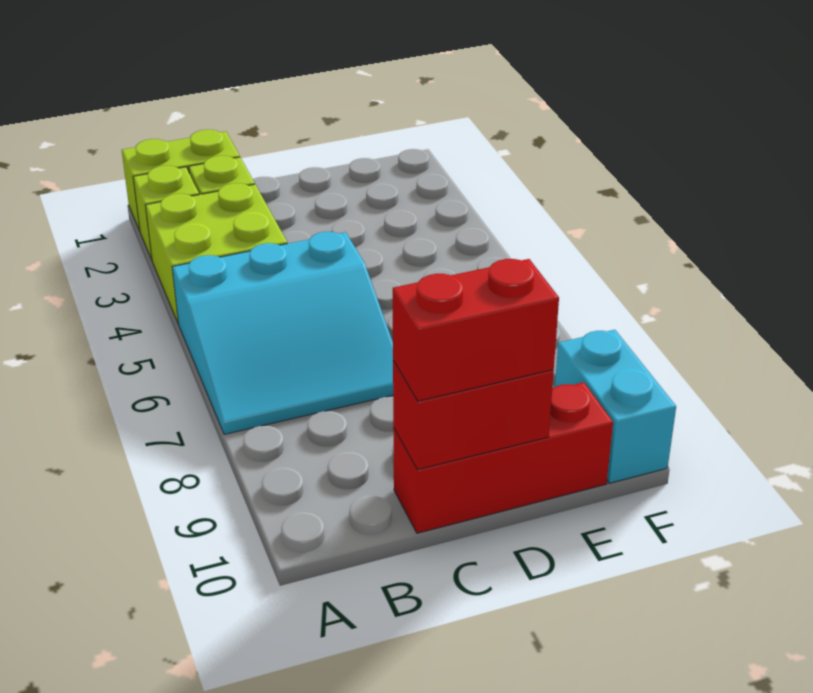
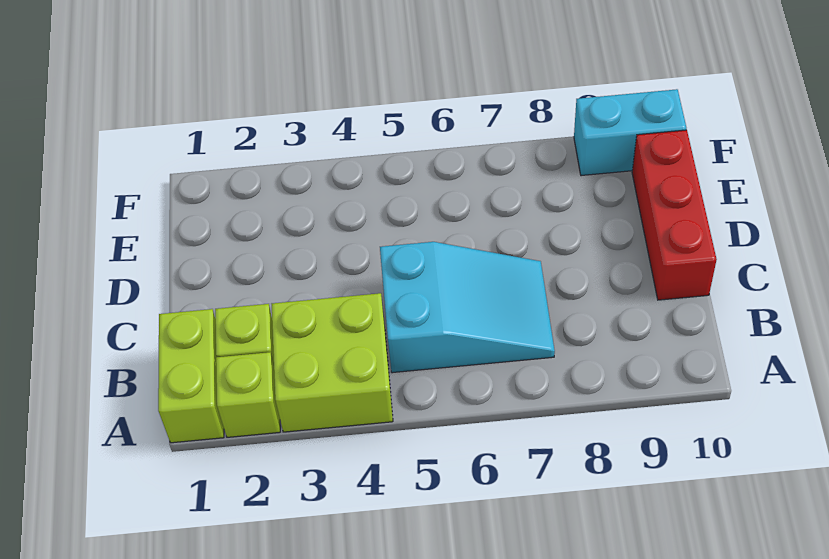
cyan 3x3 slope [172,232,393,434] -> cyan 2x3 slope [380,242,555,373]
red 1x2 brick [393,361,554,470] -> none
red 1x2 brick [393,259,559,401] -> none

